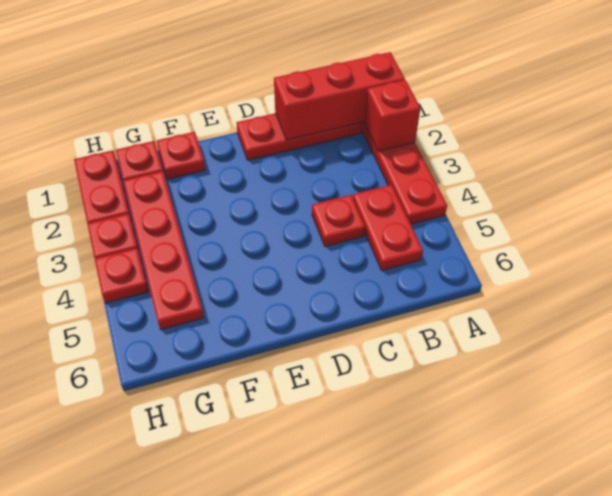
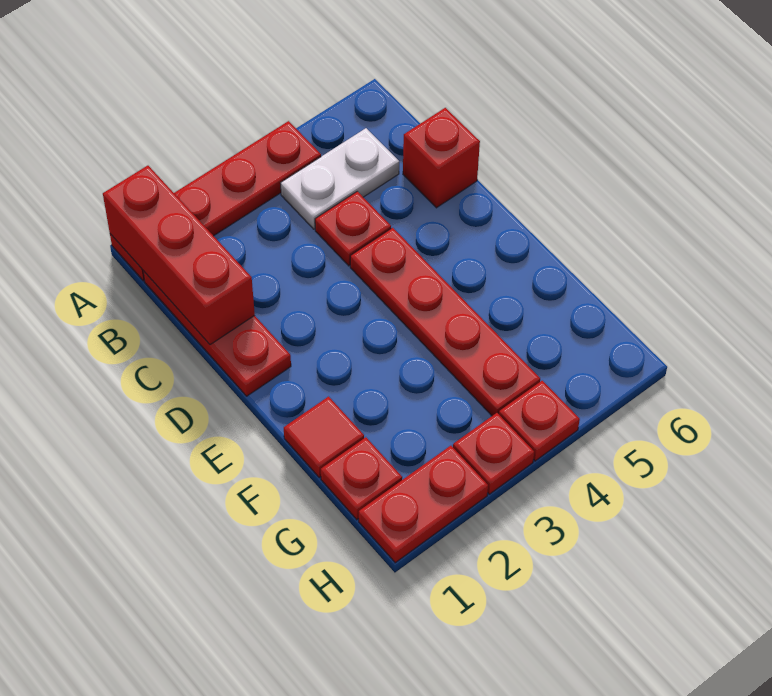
red 1x1 brick [365,80,420,151] -> red 1x1 brick moved to [403,108,480,208]
red 1x2 plate [353,185,423,271] -> white 1x2 plate [280,128,399,229]
red 1x1 plate [157,132,205,179] -> red 1x1 tile [284,397,364,478]
red 1x4 plate [123,171,204,330] -> red 1x4 plate turned to [350,228,540,416]

